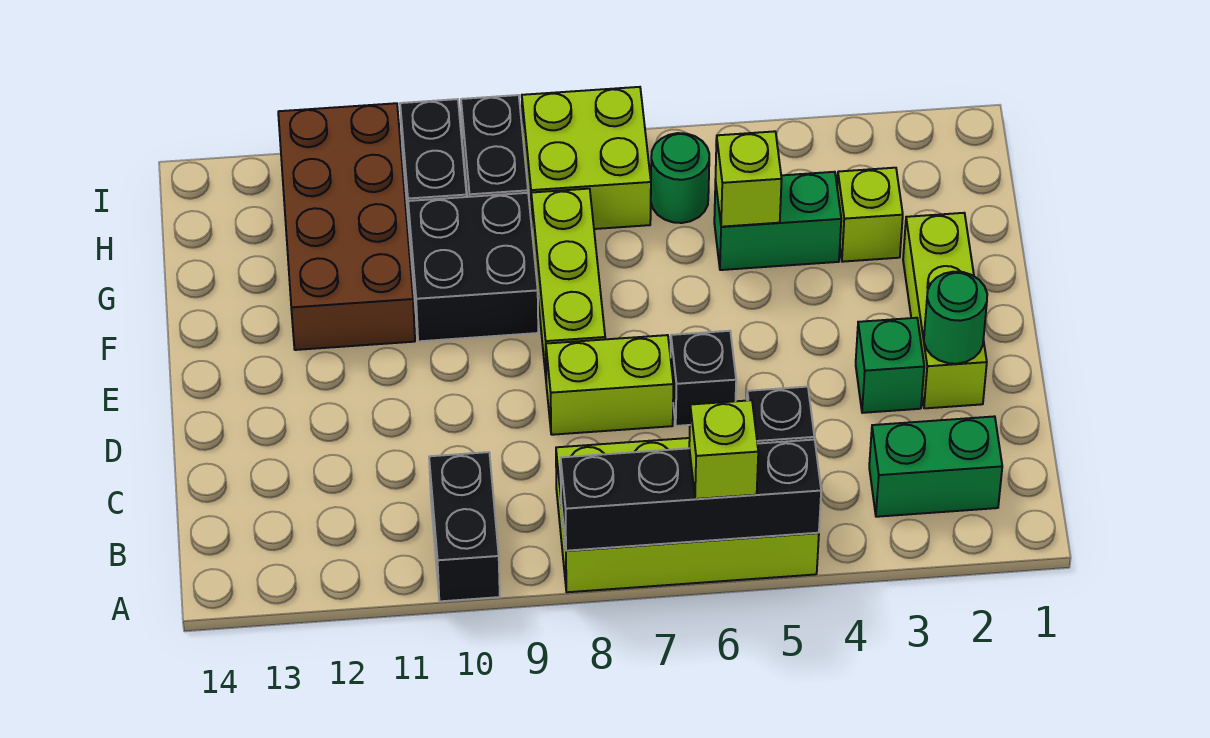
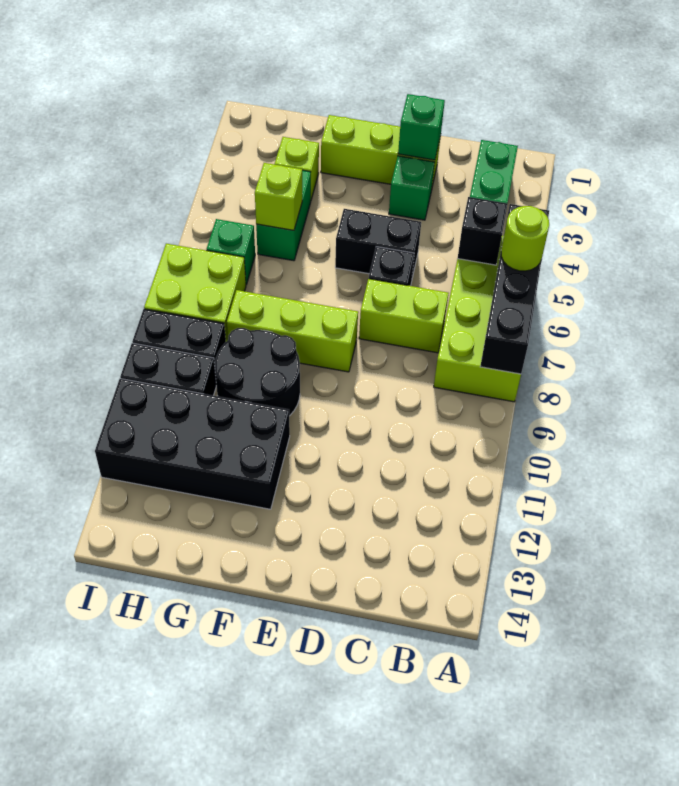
lime 1x1 brick [689,400,758,499] -> lime 1x1 round brick [501,206,549,271]
black 1x2 brick [429,452,500,601] -> black 1x2 brick moved to [335,209,421,278]
green 1x1 round brick [924,272,987,364] -> green 1x1 brick [398,94,445,160]
lime 1x2 brick [546,335,673,435] -> lime 1x2 brick turned to [359,279,448,353]
black 2x2 brick [408,193,538,341] -> black 2x2 round brick [215,328,300,416]
brown 2x4 brick [278,103,415,350] -> black 2x4 brick [95,379,290,509]
green 1x1 round brick [651,133,709,223] -> green 1x1 brick [207,219,255,285]

